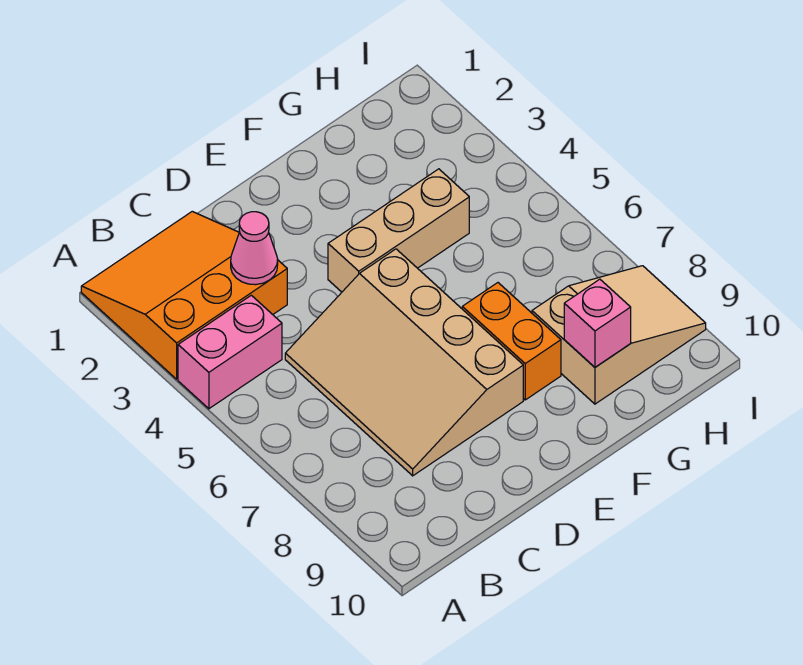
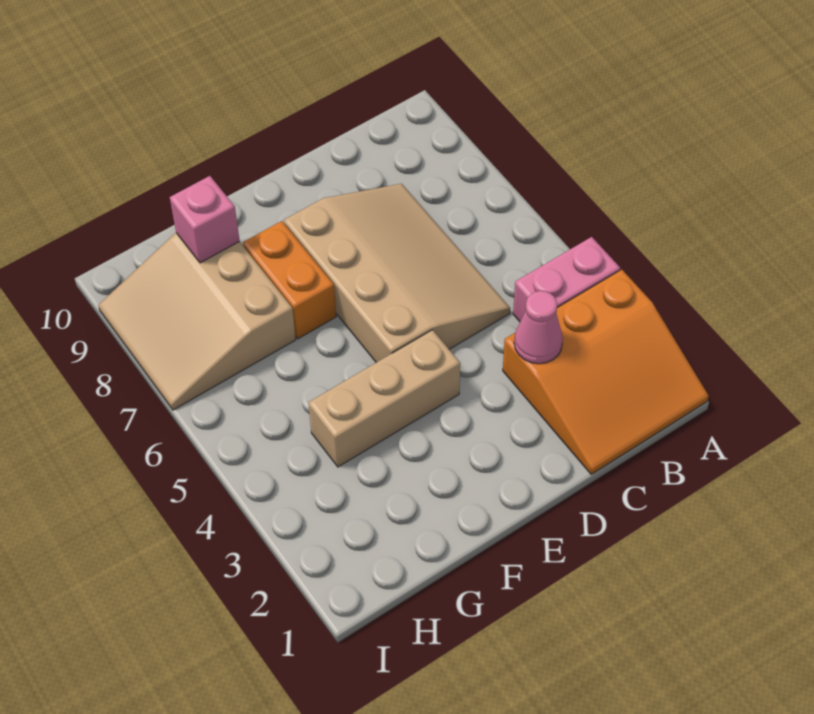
tan 2x3 slope [532,266,706,404] -> tan 3x3 slope [99,233,296,410]

